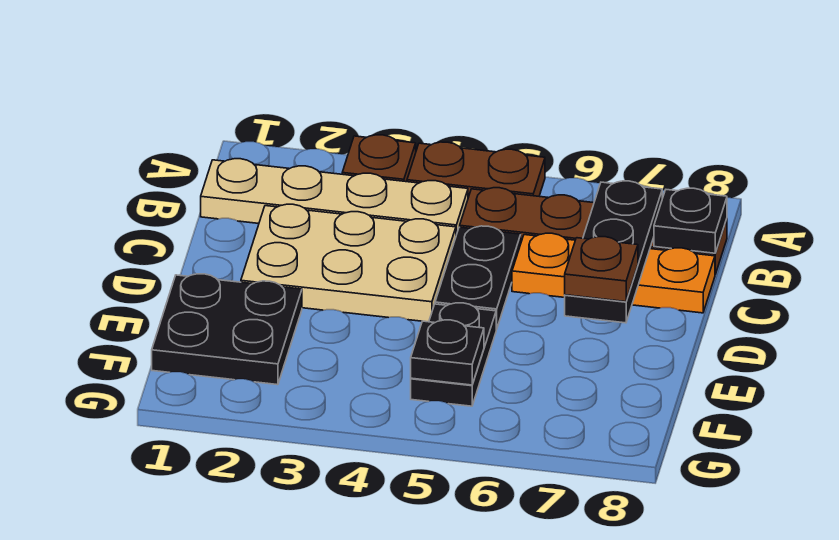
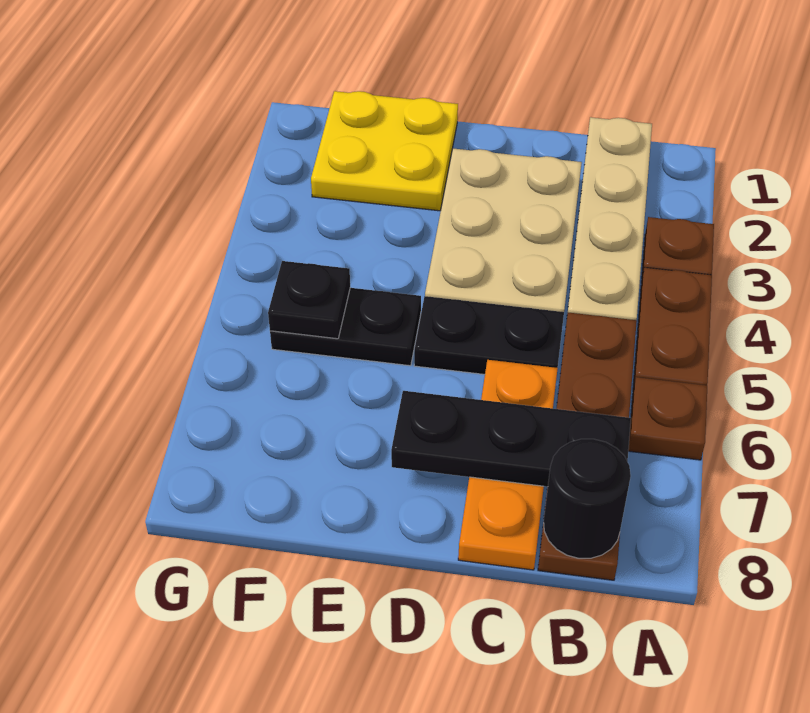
black 1x1 plate [654,188,727,253] -> black 1x1 round brick [543,439,631,558]
brown 1x1 plate [565,237,638,302] -> brown 1x1 plate moved to [628,377,707,460]
black 2x2 plate [152,274,302,385] -> yellow 2x2 plate [311,91,458,211]

